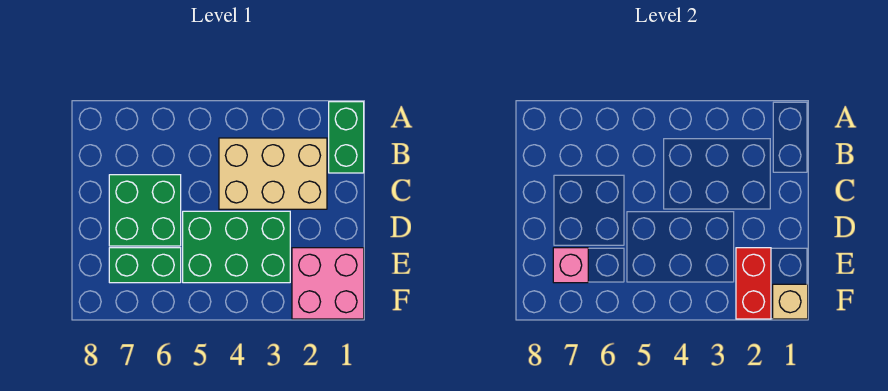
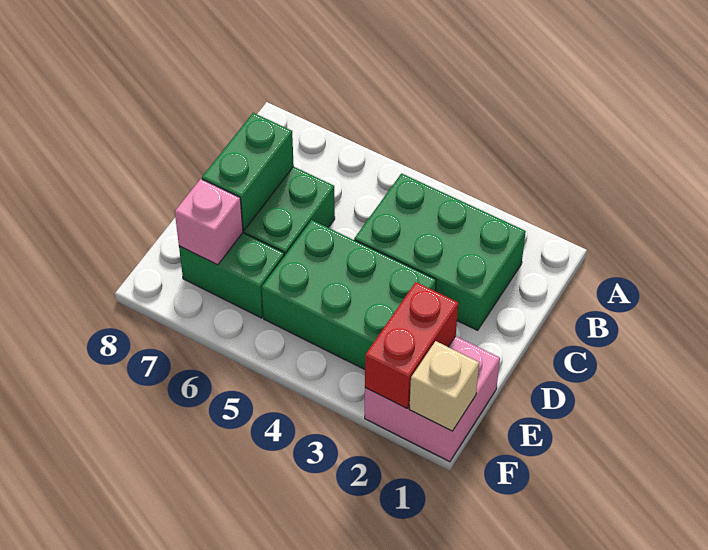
green 1x2 brick [329,102,364,173] -> green 1x2 brick moved to [202,113,294,231]
tan 2x3 brick [219,138,327,209] -> green 2x3 brick [354,173,526,330]

